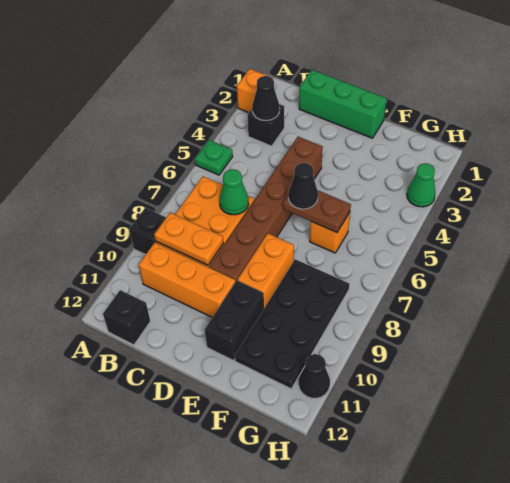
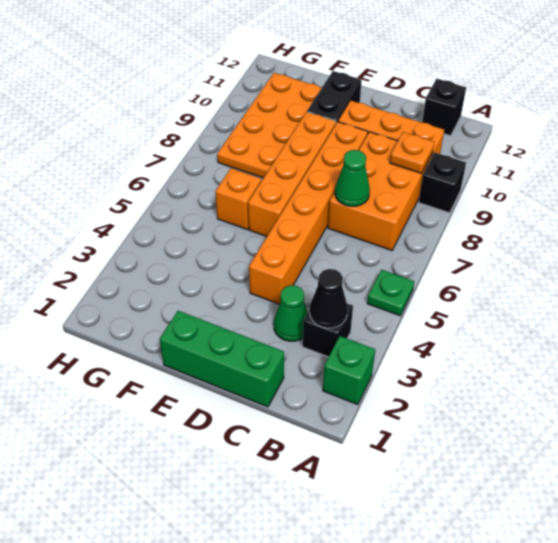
orange 1x1 brick [237,69,272,113] -> green 1x1 brick [323,336,375,405]
orange 1x2 plate [154,213,223,265] -> orange 1x1 plate [390,132,434,173]
brown 1x6 brick [210,137,323,282] -> orange 1x6 brick [249,122,368,304]
brown 1x2 plate [283,191,351,233] -> none
black 1x1 cone [288,163,318,209] -> none
orange 1x2 brick [237,233,294,308] -> orange 1x4 brick [248,112,336,236]
black 2x4 plate [235,259,350,389] -> orange 2x4 plate [217,73,322,178]
green 1x1 cone [407,163,435,207] -> green 1x1 cone moved to [274,285,307,341]
black 1x1 cone [299,354,330,398] -> none

